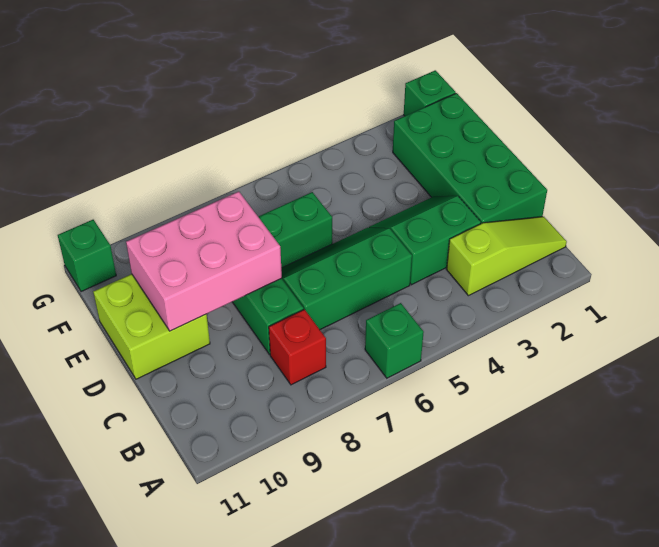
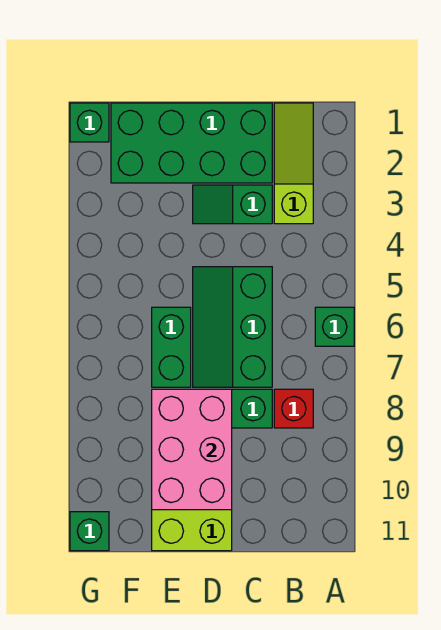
green 2x2 slope [369,196,481,285] -> green 1x2 slope [193,185,272,224]

